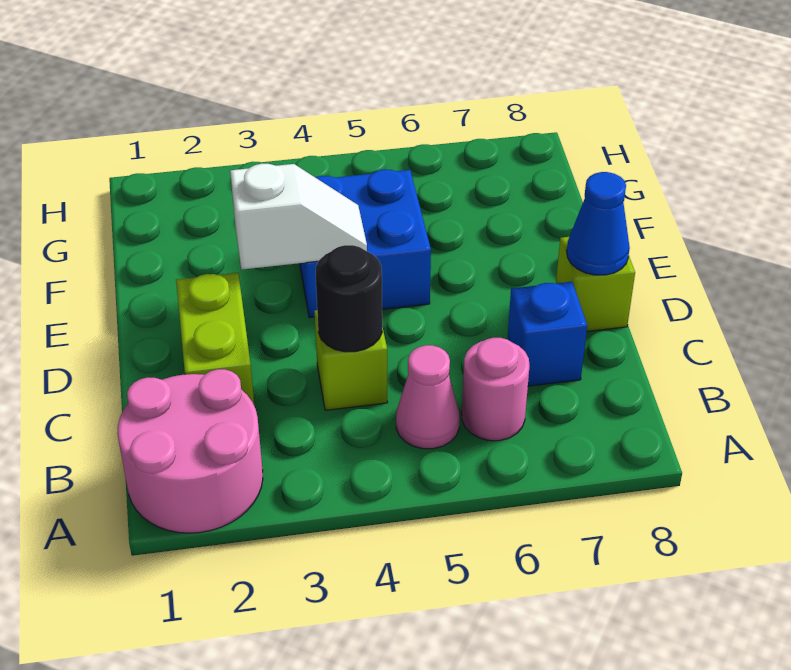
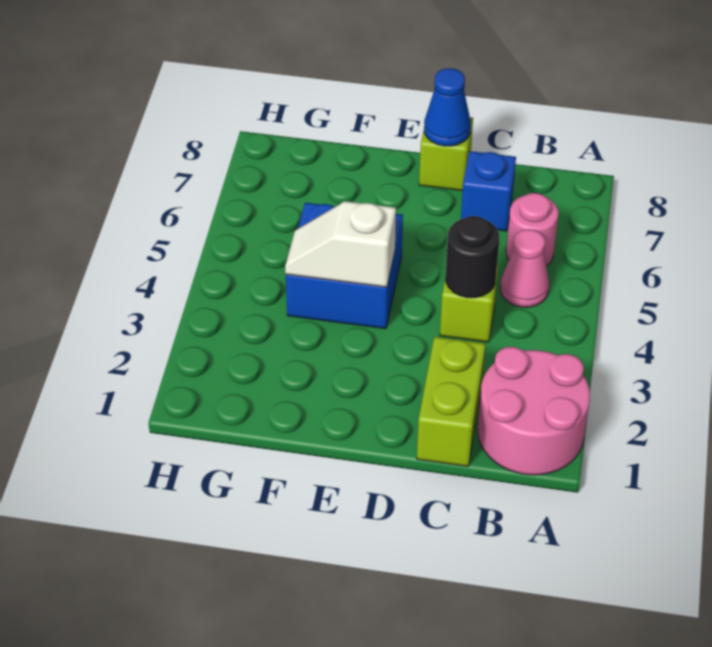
lime 1x2 brick [176,273,254,404] -> lime 1x2 brick turned to [417,337,485,466]
white 1x2 slope [230,164,367,270] -> white 1x2 slope turned to [285,201,396,287]

